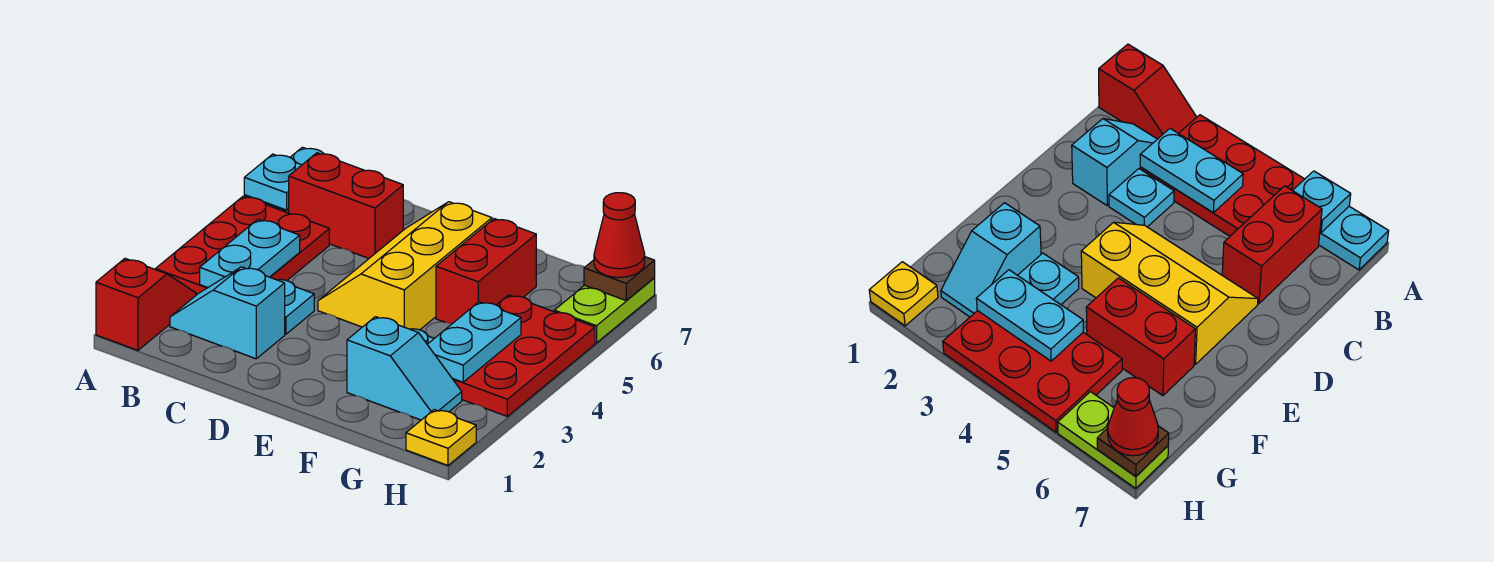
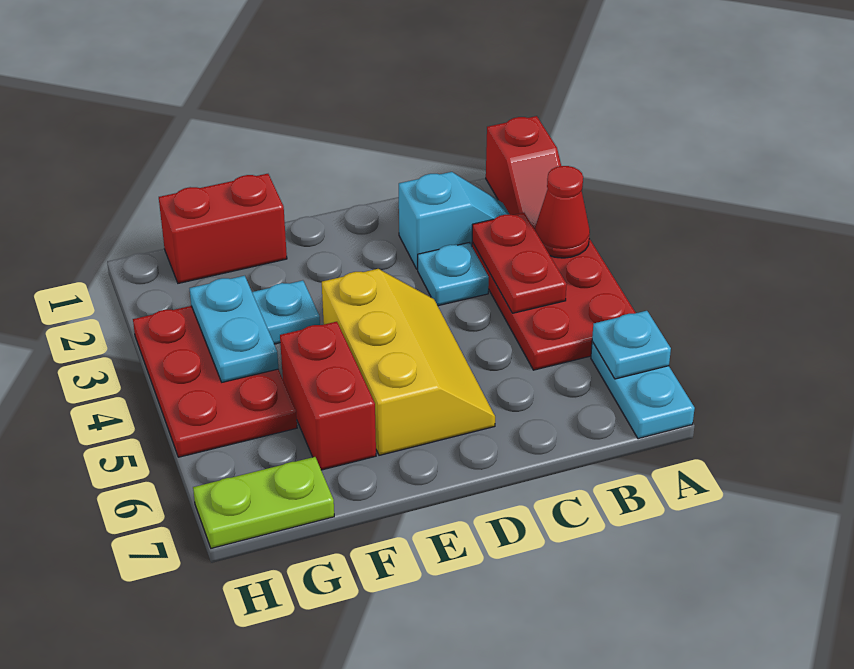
cyan 1x2 plate [200,220,300,288] -> red 1x2 plate [472,213,567,313]
red 1x2 brick [289,153,403,258] -> red 1x2 brick moved to [159,174,287,283]
cyan 1x2 slope [347,317,462,420] -> none
yellow 1x1 plate [406,410,476,465] -> none
lime 1x2 plate [554,278,655,343] -> lime 1x2 plate turned to [193,457,334,548]
brown 1x1 plate [584,257,655,301] -> none
red 1x1 cone [594,193,645,278] -> red 1x1 cone moved to [535,166,590,258]

